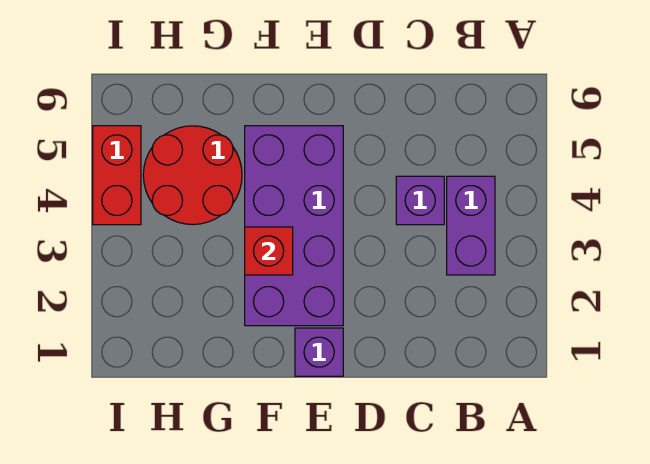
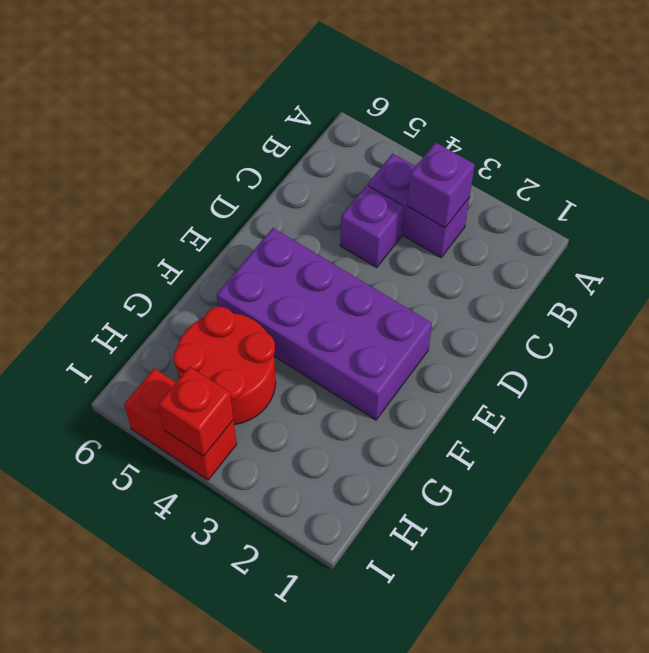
purple 1x1 brick [295,328,343,376] -> purple 1x1 brick moved to [407,142,475,228]
red 1x1 brick [245,227,293,275] -> red 1x1 brick moved to [158,367,233,456]

